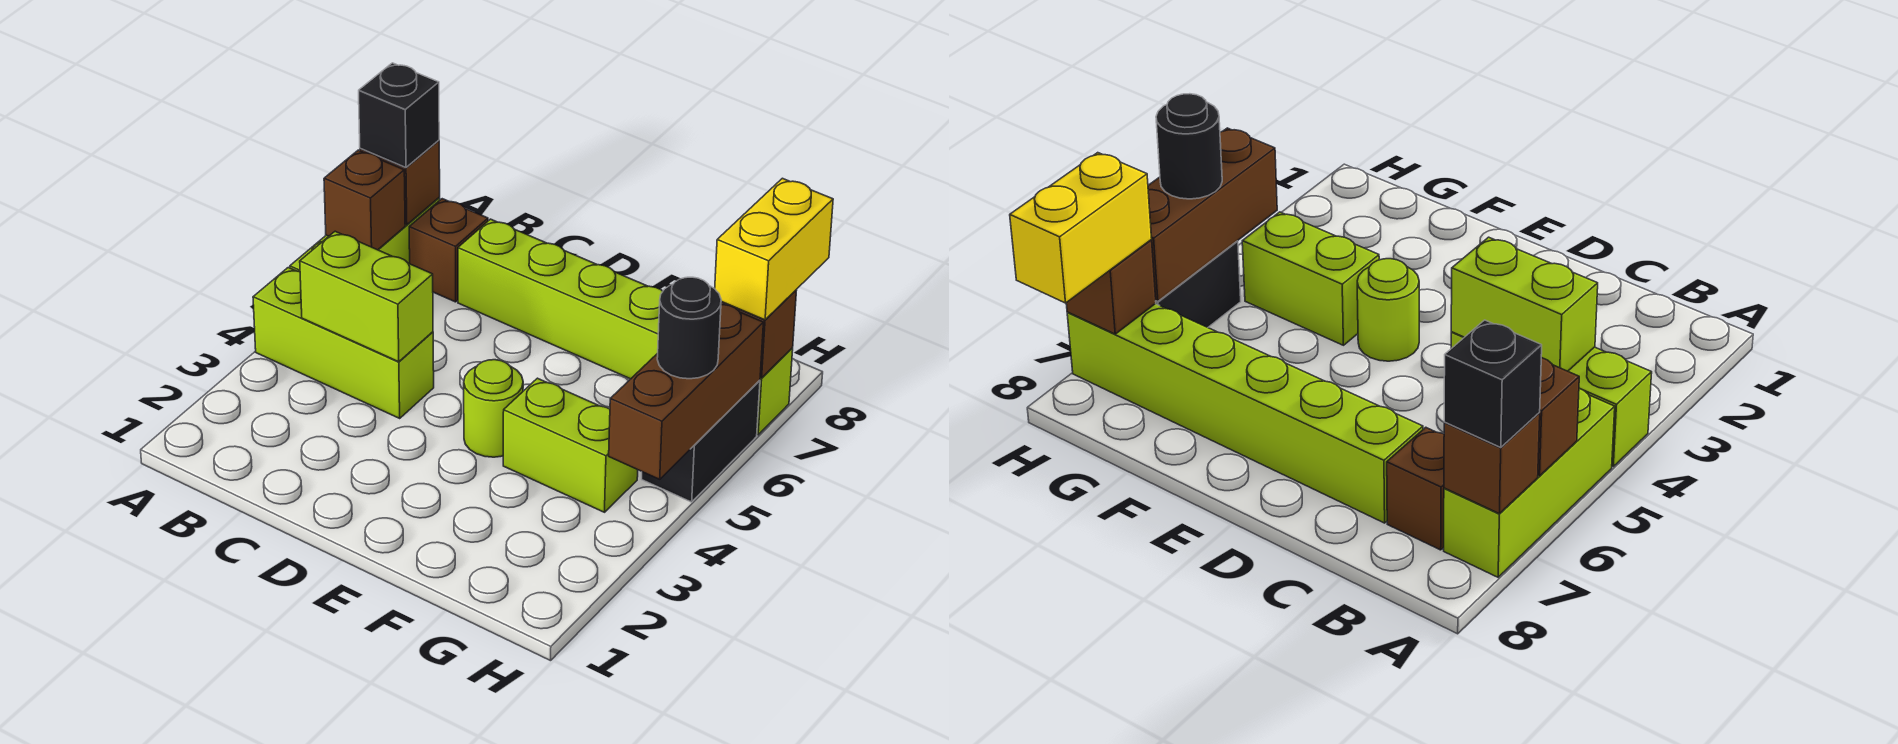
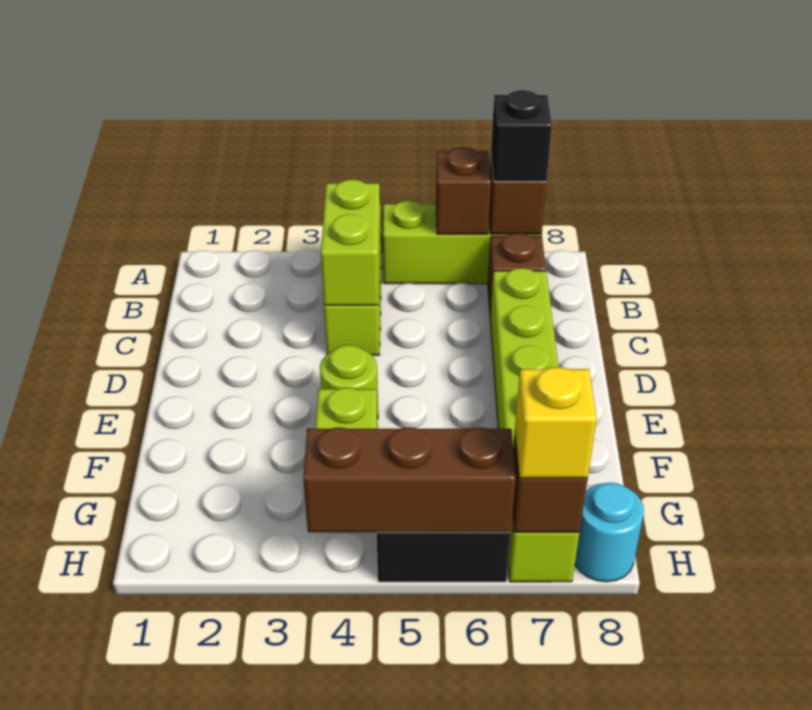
black 1x1 round brick [657,277,721,379] -> none
yellow 1x2 brick [715,178,833,320] -> yellow 1x1 brick [515,367,597,478]
none -> cyan 1x1 round brick [575,483,644,582]

